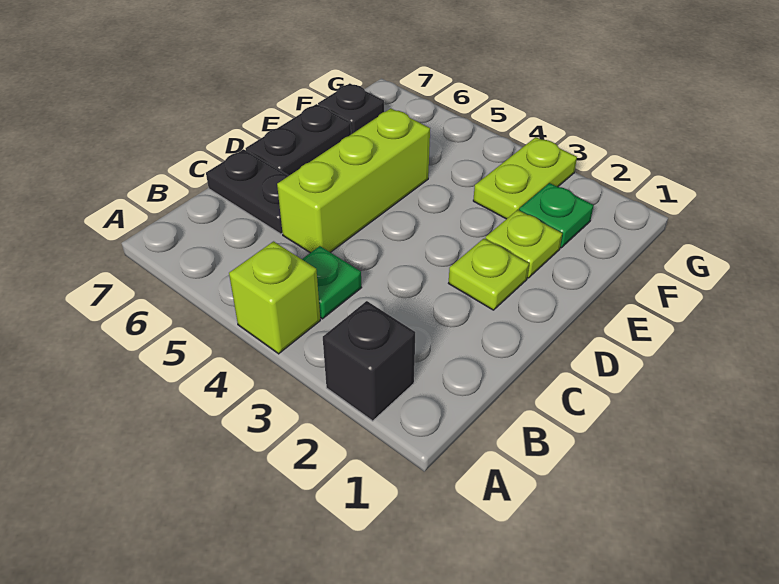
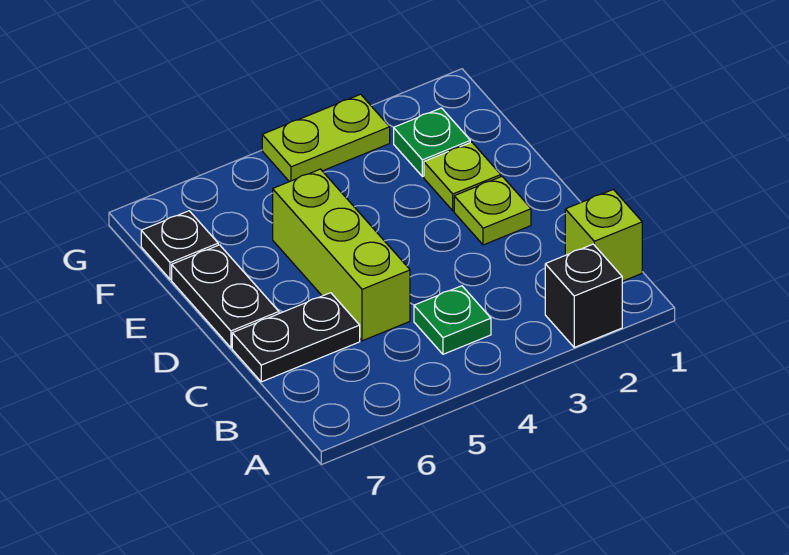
lime 1x1 brick [229,241,320,354] -> lime 1x1 brick moved to [565,189,642,281]
lime 1x2 plate [473,137,577,219] -> lime 1x2 plate turned to [262,94,390,182]

